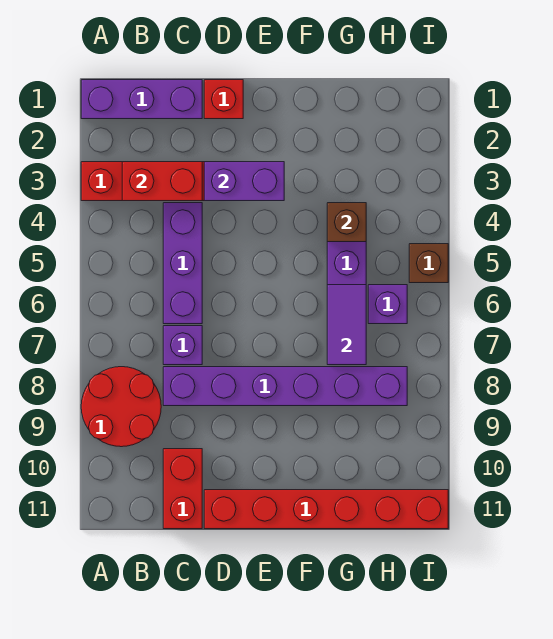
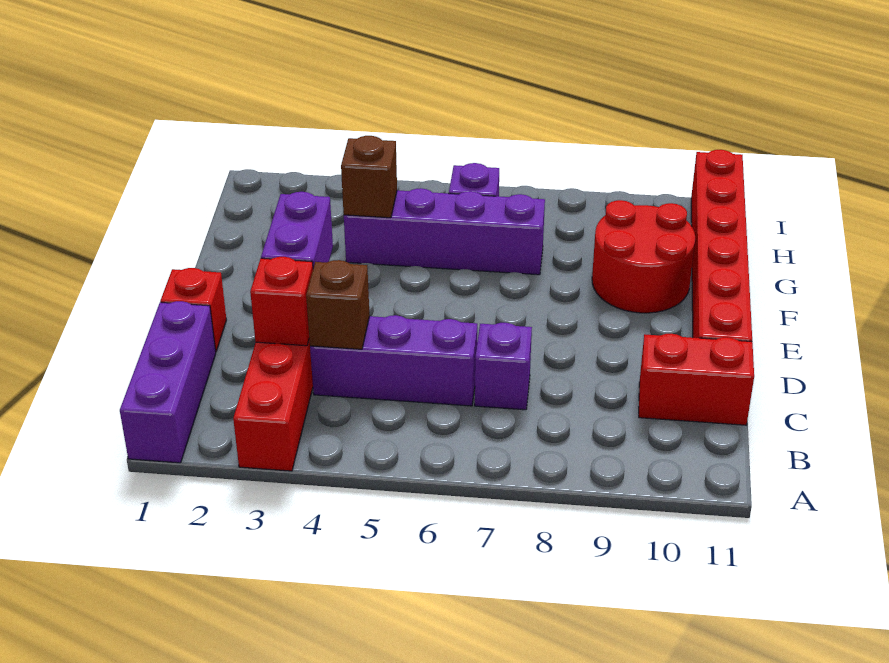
red 2x2 round brick [81,367,161,447] -> red 2x2 round brick moved to [592,200,695,313]
red 1x2 brick [122,162,202,201] -> red 1x1 brick [250,257,313,346]
purple 1x6 brick [163,367,407,406] -> none
purple 1x2 tile [327,285,366,365] -> none
brown 1x1 brick [409,244,448,283] -> brown 1x1 brick moved to [306,260,370,349]

